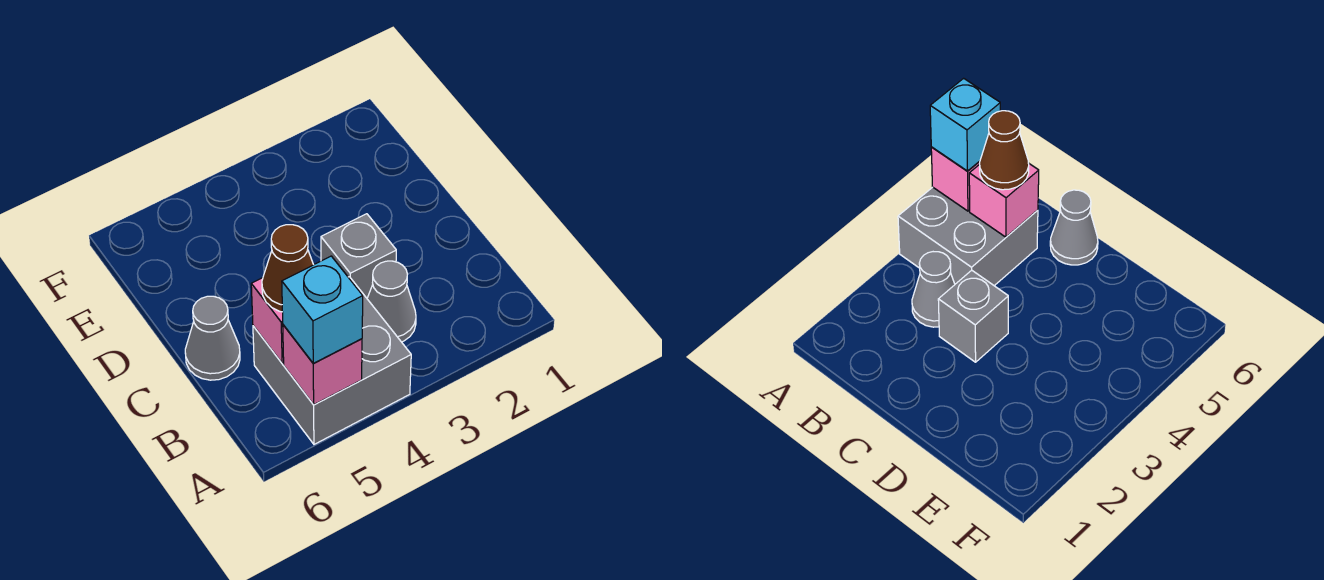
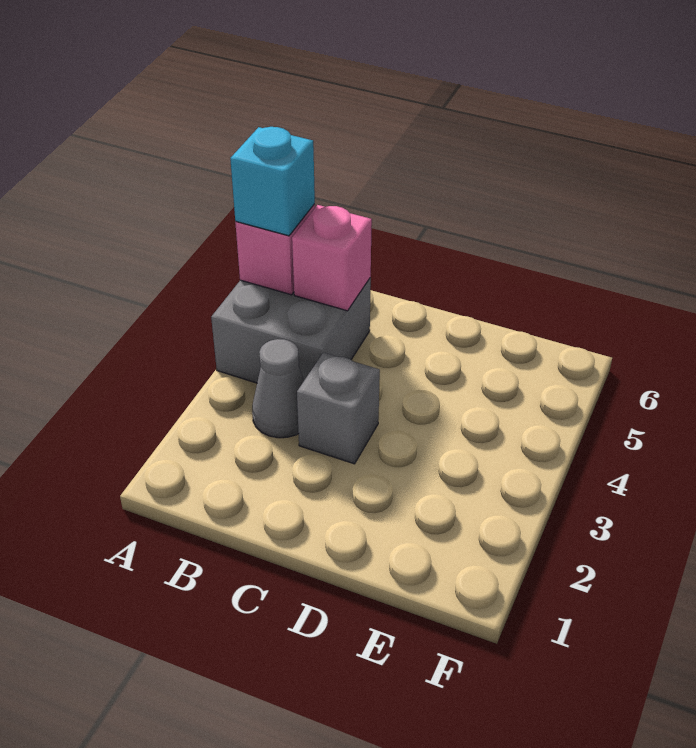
brown 1x1 cone [262,225,313,312] -> none
grey 1x1 cone [185,296,240,380] -> none

